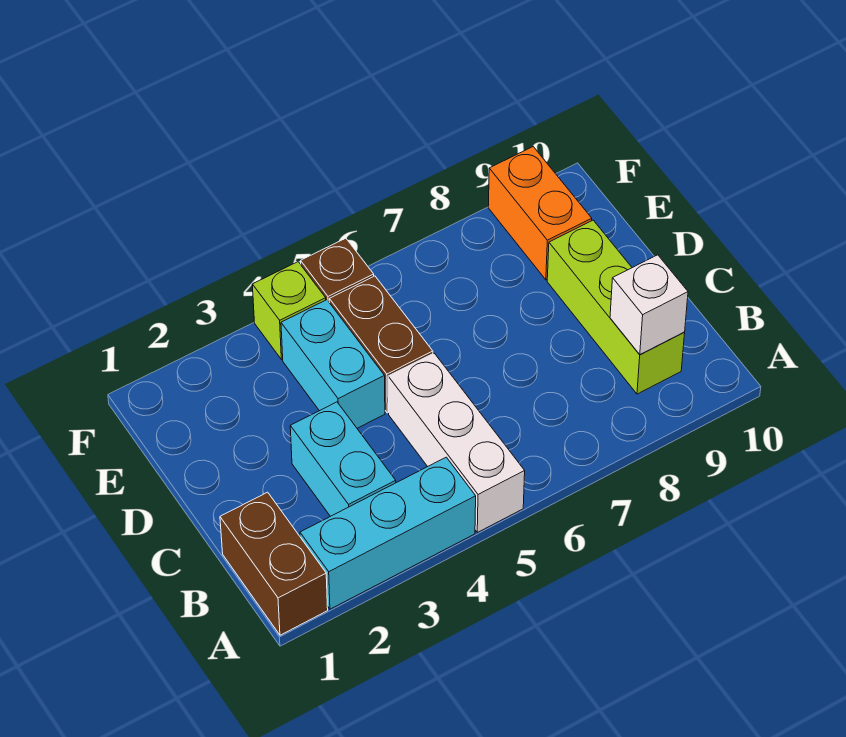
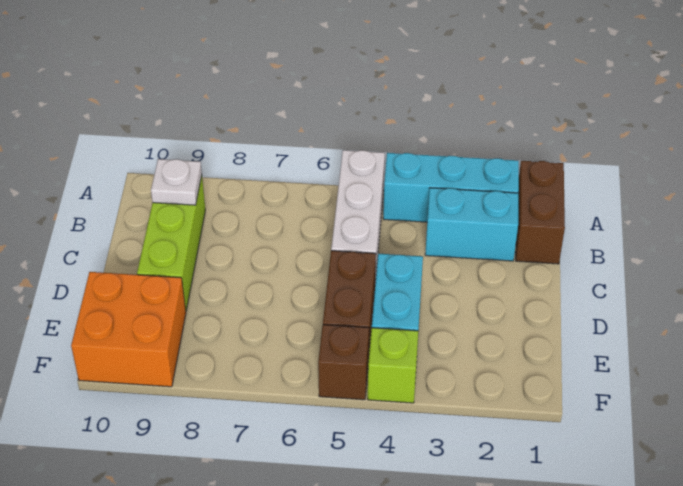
cyan 1x2 brick [290,402,396,516] -> cyan 1x2 brick turned to [425,188,518,261]
white 1x1 brick [610,255,688,354] -> white 1x1 plate [151,159,202,205]
orange 1x2 brick [488,147,592,280] -> orange 2x2 brick [71,272,186,387]

